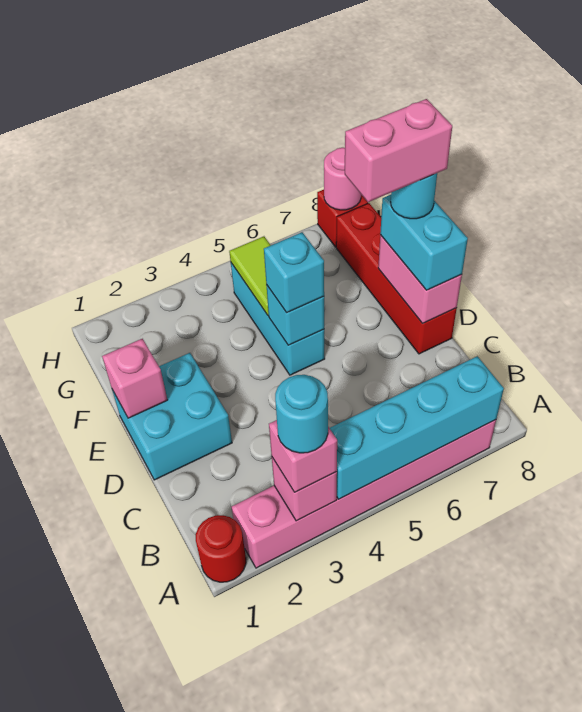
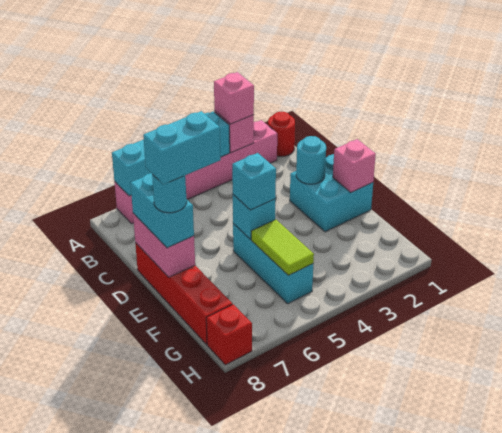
cyan 1x1 round brick [275,375,328,453] -> cyan 1x1 round brick moved to [296,136,326,184]
pink 1x2 brick [345,99,452,202] -> cyan 1x2 brick [143,111,221,184]
pink 1x1 round brick [324,148,361,210] -> none

